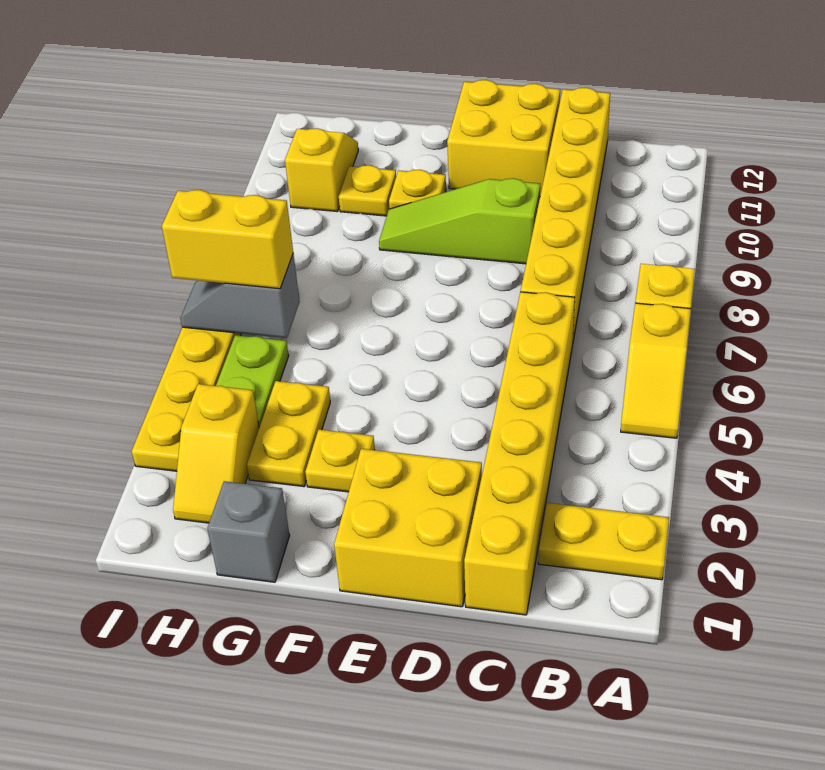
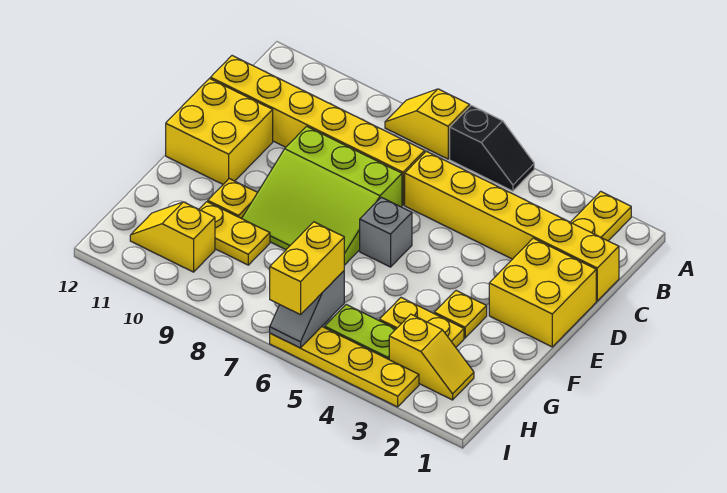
yellow 1x2 slope [621,303,691,438] -> black 1x2 slope [450,105,534,191]
lime 1x3 slope [379,178,540,264] -> lime 3x3 slope [242,126,402,265]
grey 1x1 brick [207,481,290,582] -> grey 1x1 brick moved to [360,197,412,267]
yellow 1x1 plate [339,165,396,216] -> yellow 1x2 plate [199,202,270,265]

